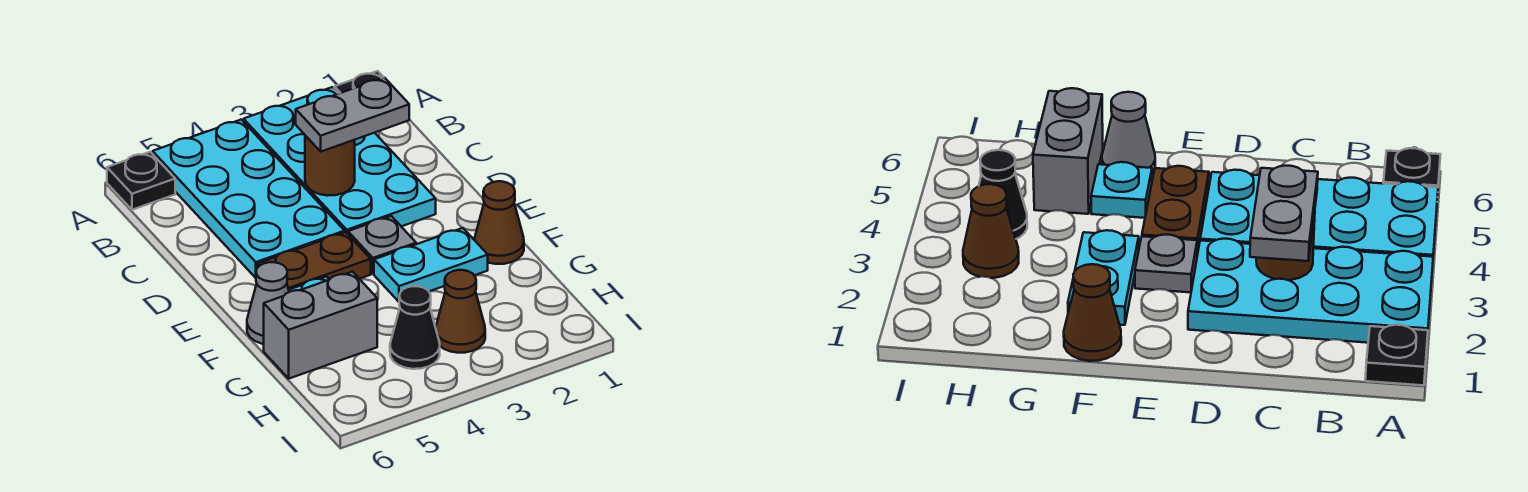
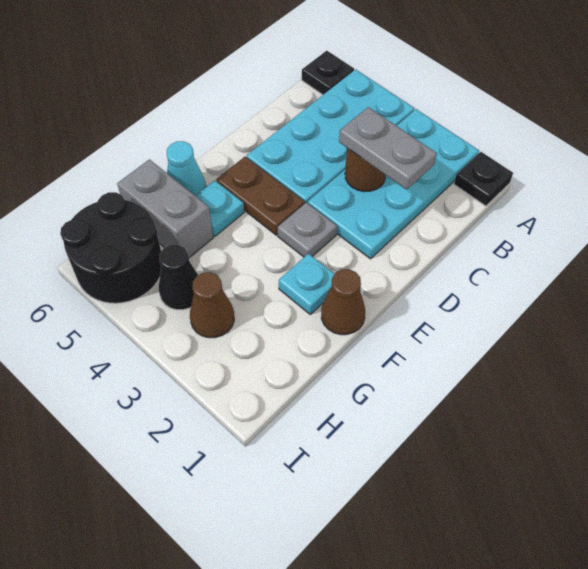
cyan 1x2 plate [374,228,488,302] -> cyan 1x1 plate [279,253,334,314]
grey 1x1 cone [247,262,289,344] -> cyan 1x1 cone [167,141,206,195]
none -> black 2x2 round brick [60,192,161,303]

